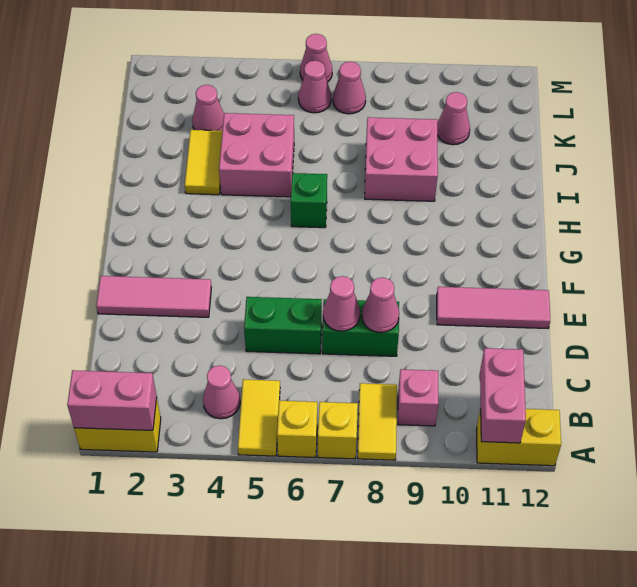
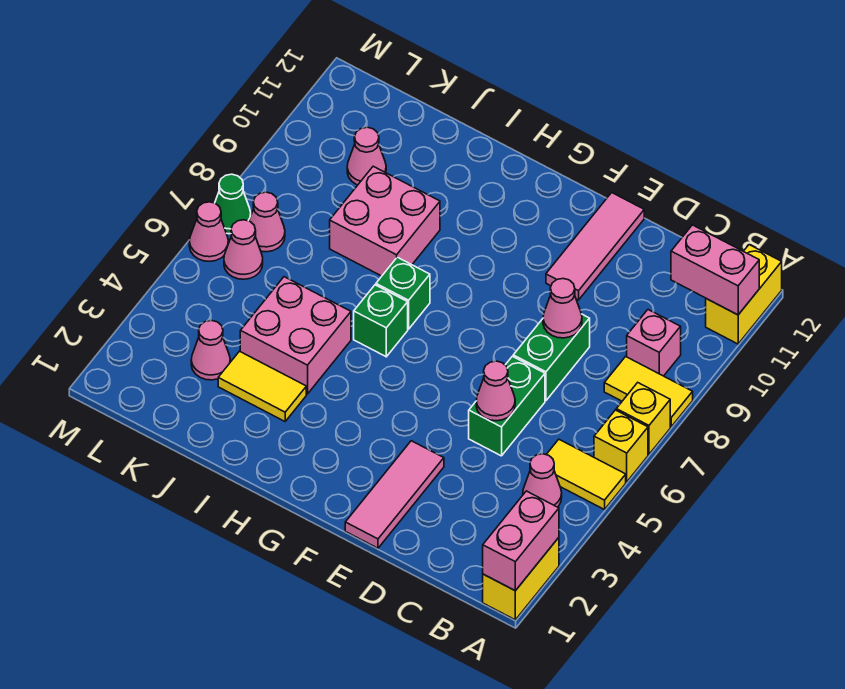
pink 1x1 cone [323,276,360,331] -> pink 1x1 cone moved to [476,361,515,421]
none -> green 1x1 brick [376,257,430,329]
none -> green 1x1 cone [215,174,251,234]

